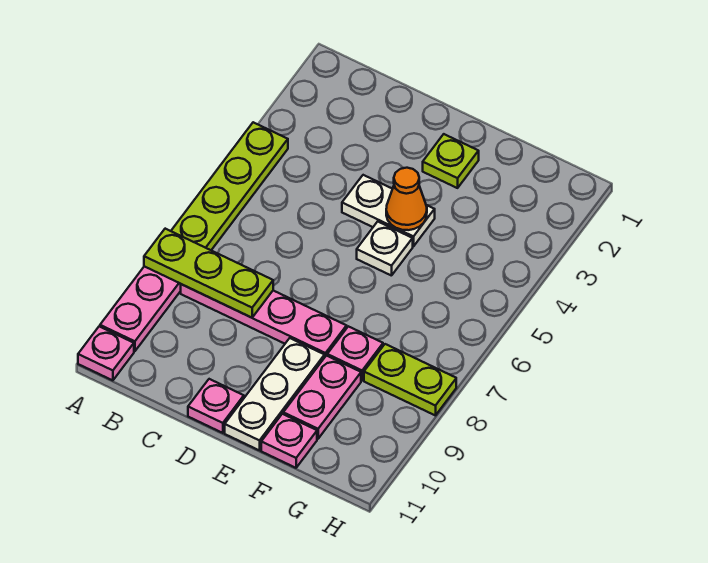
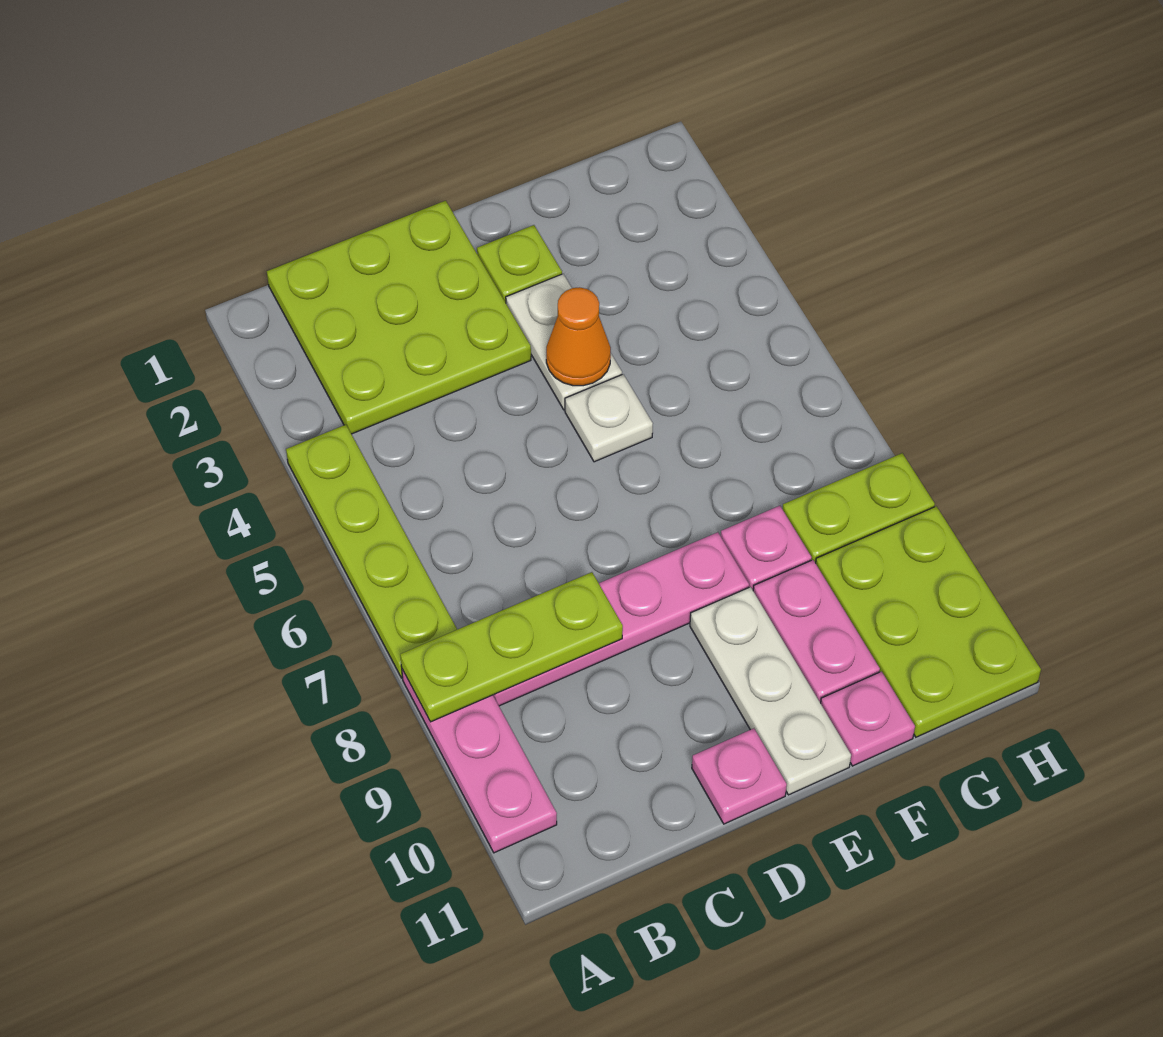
pink 1x1 plate [78,326,134,380] -> none
none -> lime 3x3 plate [267,201,531,434]
white 1x2 plate [342,175,435,246] -> white 1x2 plate turned to [506,274,622,410]
none -> lime 2x3 plate [816,506,1041,737]

